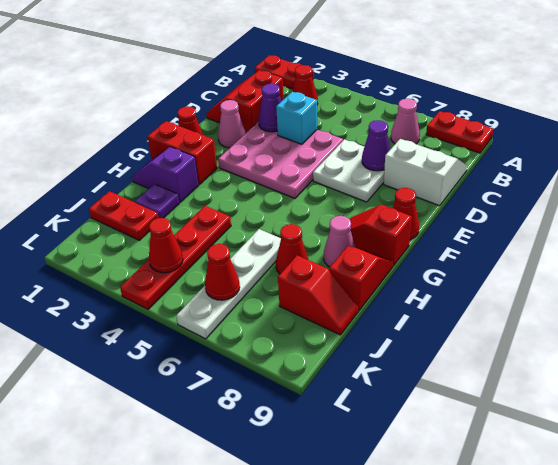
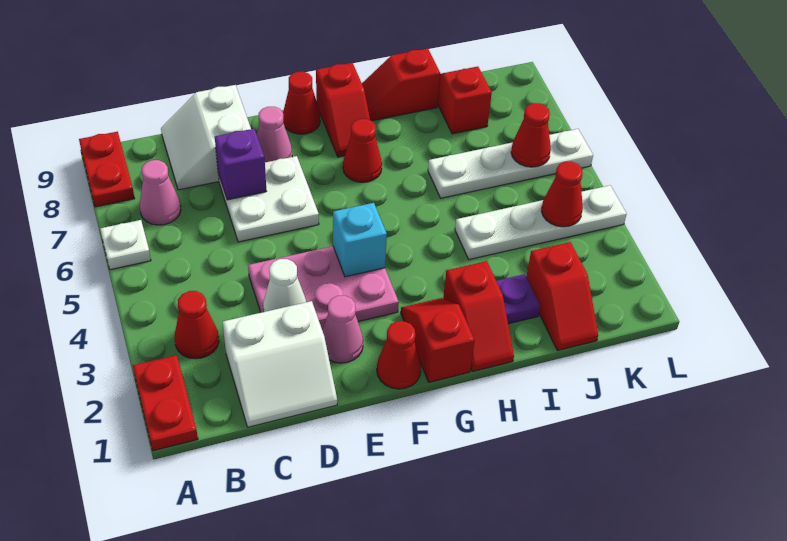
none -> white 1x1 plate [100,220,151,270]
red 2x2 slope [206,70,284,133] -> white 2x2 slope [223,301,337,427]
pink 3x3 plate [218,122,343,198] -> pink 2x3 plate [248,246,399,330]
purple 1x1 cone [258,84,281,132] -> white 1x1 cone [263,259,306,312]
cyan 1x1 brick [276,92,317,144] -> cyan 1x1 brick moved to [333,203,387,277]
purple 1x1 cone [362,120,390,171] -> purple 1x1 brick [215,129,266,200]
red 1x2 brick [148,121,217,184] -> red 1x2 slope [401,298,475,382]
purple 1x2 slope [132,147,199,202] -> red 1x2 slope [443,261,514,372]
pink 1x1 cone [324,216,355,267] -> pink 1x1 cone moved to [257,107,292,162]
red 1x4 plate [120,206,231,309] -> white 1x4 plate [455,185,626,260]
red 1x1 cone [276,224,308,274] -> red 1x1 cone moved to [343,119,382,182]
red 1x2 plate [89,191,159,240] -> red 1x2 slope [526,242,598,351]

